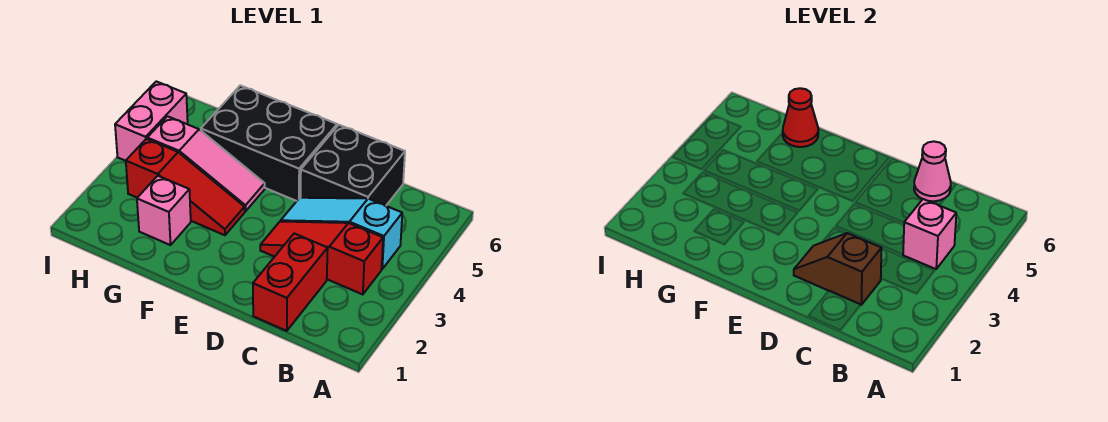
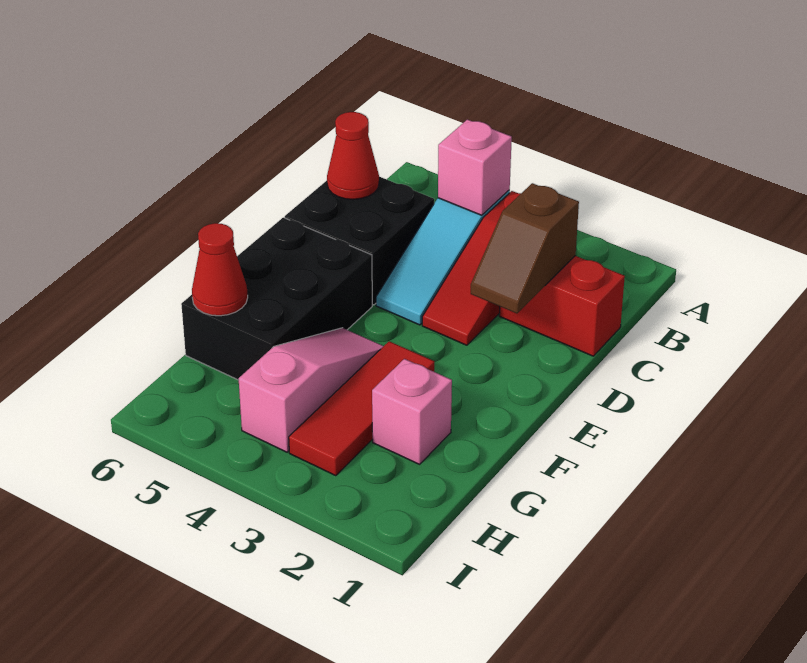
pink 1x1 cone [914,141,951,201] -> red 1x1 cone [327,112,379,200]
red 1x3 slope [126,139,245,235] -> red 1x3 tile [289,341,434,476]
pink 1x2 brick [115,81,188,161] -> none

